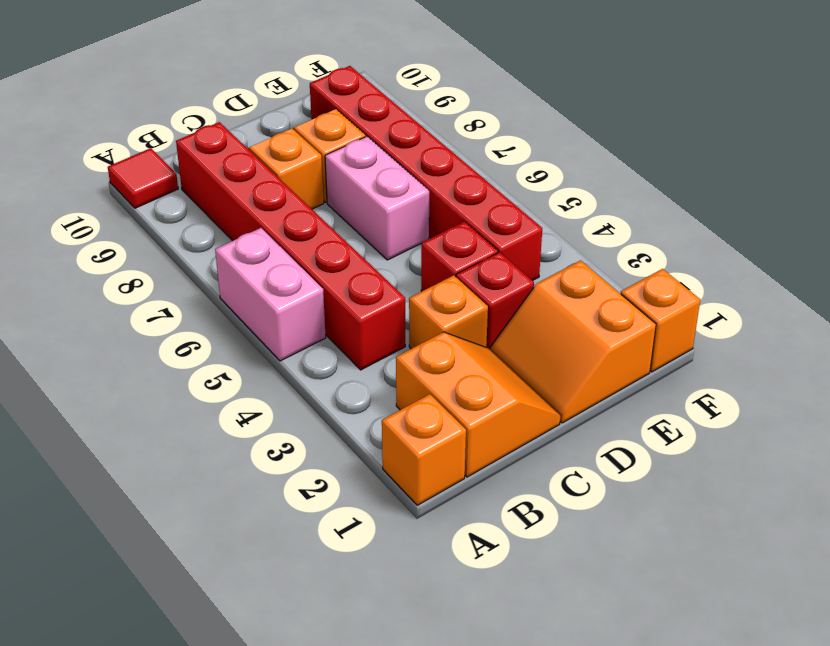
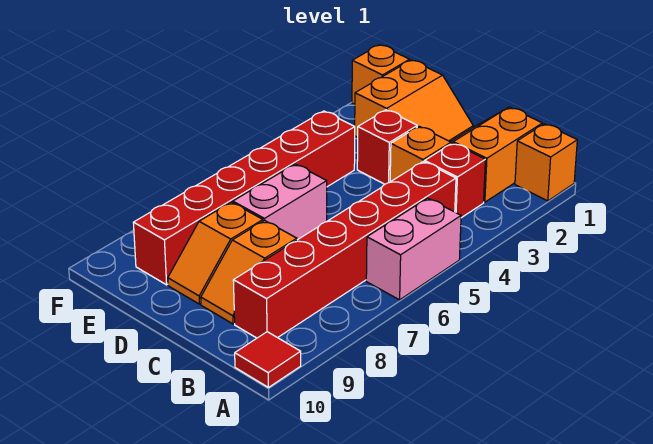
red 1x1 brick [421,222,498,291] -> red 1x1 brick moved to [425,143,485,218]

